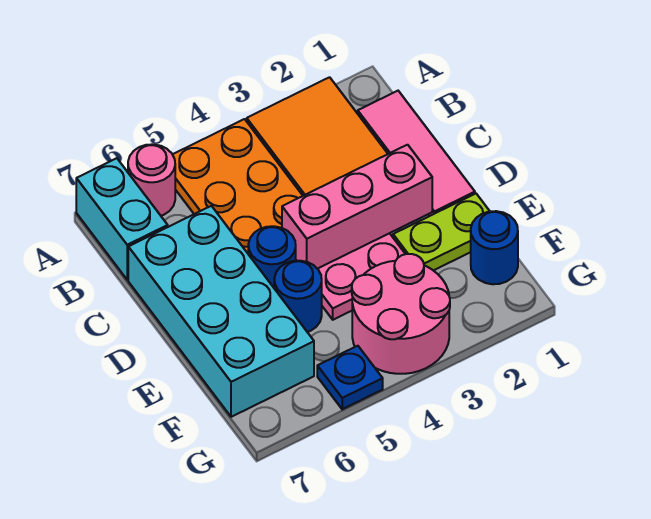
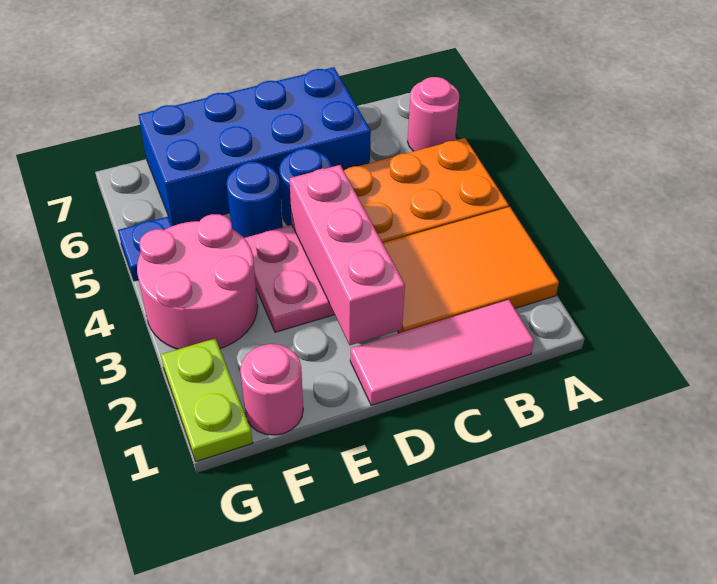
cyan 1x2 brick [76,158,168,280] -> none
cyan 2x4 brick [128,206,314,417] -> blue 2x4 brick [139,67,371,226]
lime 1x2 plate [393,194,490,271] -> lime 1x2 plate moved to [161,338,253,461]
blue 1x1 round brick [471,211,518,284] -> pink 1x1 round brick [240,344,303,435]

